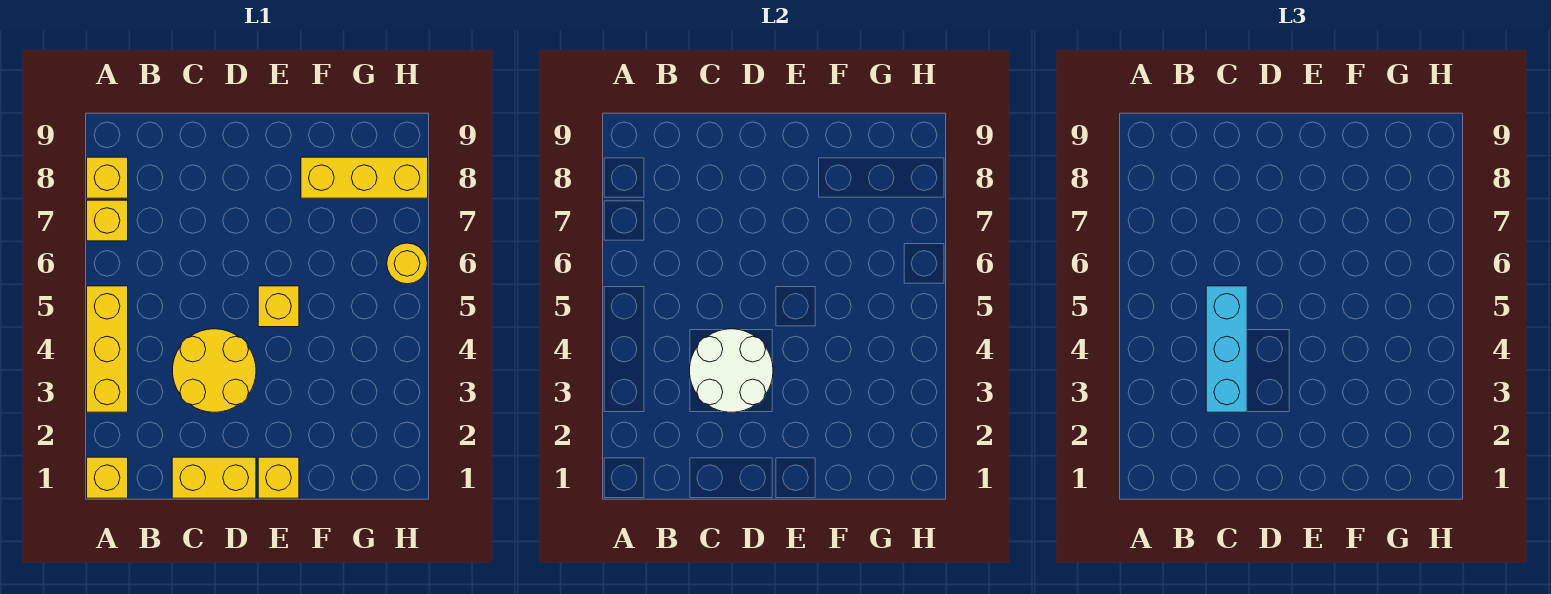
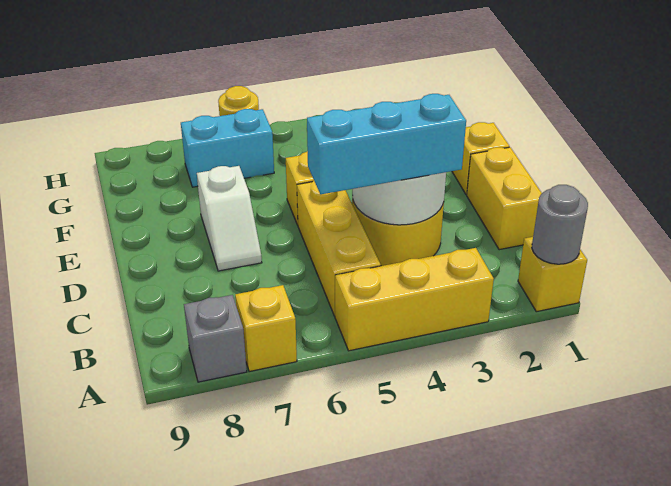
none -> grey 1x1 round brick [532,185,588,264]
yellow 1x1 brick [87,157,128,198] -> grey 1x1 brick [184,295,247,382]
none -> white 1x2 slope [197,166,262,271]
yellow 1x3 brick [301,157,428,198] -> yellow 1x3 brick moved to [297,181,381,316]
none -> cyan 1x2 brick [181,109,274,187]

